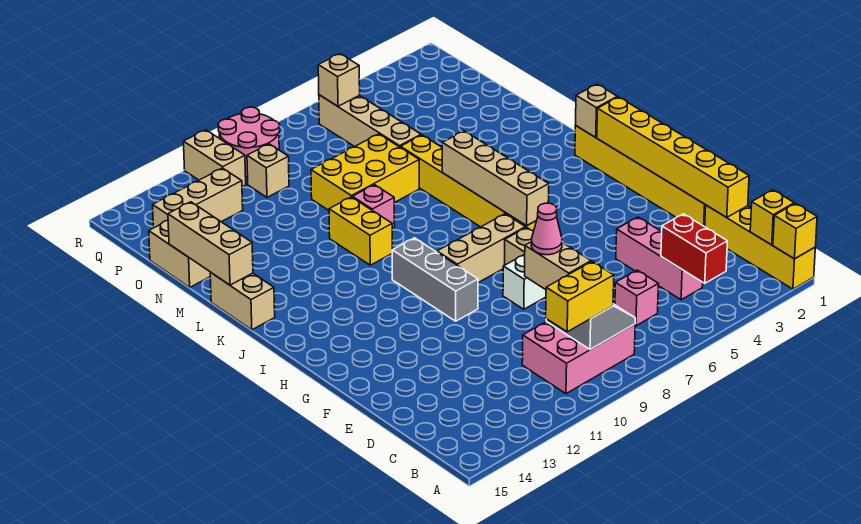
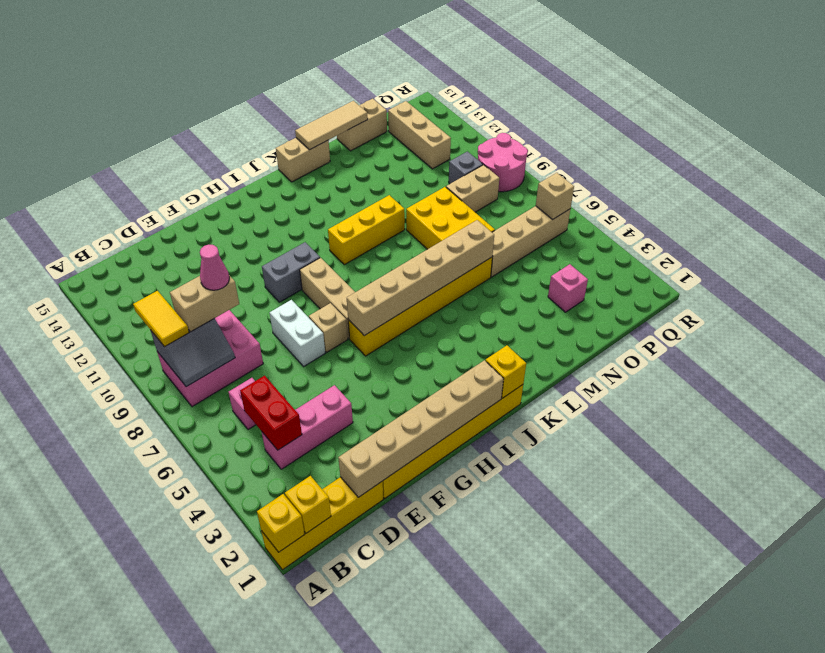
red 1x2 brick [661,214,727,283] -> red 1x2 brick turned to [240,376,302,450]
pink 2x3 brick [522,322,635,394] -> pink 2x3 brick turned to [157,310,263,407]
yellow 1x2 brick [546,262,614,332] -> yellow 1x2 tile [133,291,189,347]
yellow 1x6 brick [597,97,749,217] -> tan 1x6 brick [338,360,504,497]
grey 1x3 brick [392,238,478,321] -> grey 1x2 brick [262,242,320,302]
tan 1x4 brick [442,131,549,226] -> tan 1x6 brick [347,220,494,336]
tan 1x1 brick [576,84,617,137] -> yellow 1x1 brick [485,345,526,398]
yellow 1x2 brick [329,197,392,265] -> yellow 1x3 brick [328,195,405,265]
pink 1x1 brick [352,185,395,228] -> pink 1x1 brick moved to [548,264,588,312]
tan 1x3 brick [168,202,253,285] -> tan 1x3 tile [295,101,368,150]
tan 1x1 brick [247,144,289,197] -> grey 1x1 brick [449,151,483,184]
tan 1x2 brick [184,130,246,187] -> tan 1x2 brick moved to [446,165,499,212]

